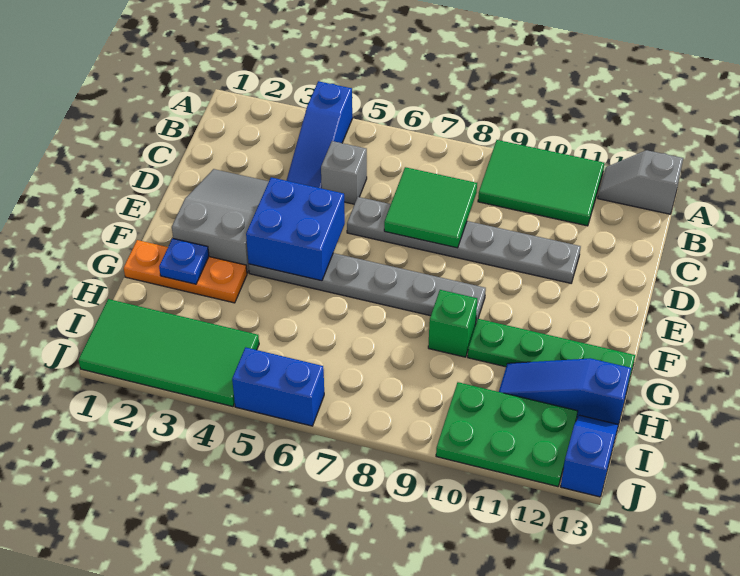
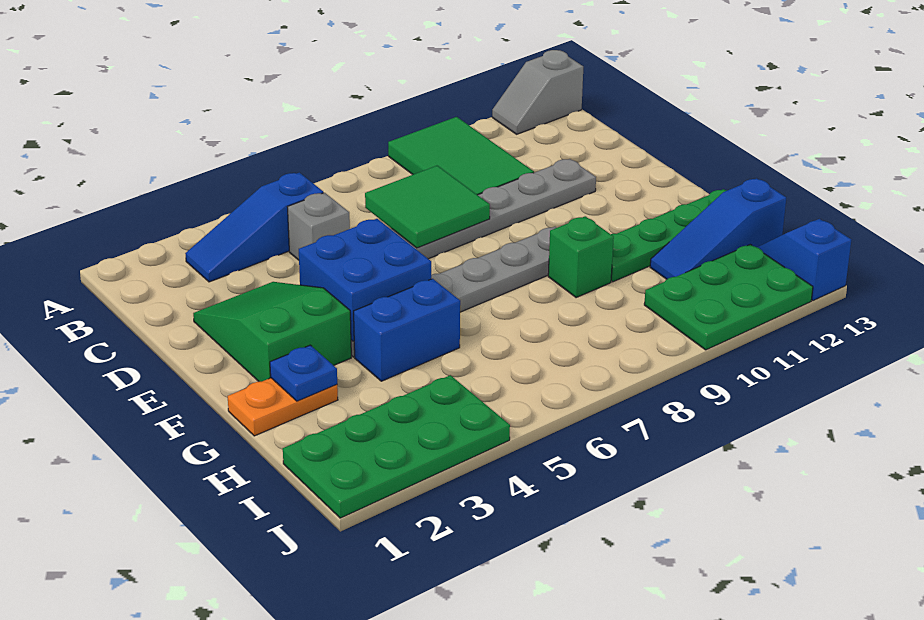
blue 1x3 slope [286,81,352,188] -> blue 1x3 slope turned to [185,172,323,282]
green 2x3 tile [478,140,604,226] -> green 2x3 tile turned to [388,117,534,195]
grey 2x3 slope [172,169,269,273] -> green 2x3 slope [193,282,351,382]
orange 1x3 plate [124,240,247,303] -> orange 1x2 plate [228,378,338,436]
green 2x4 tile [79,299,259,407] -> green 2x4 plate [283,375,510,518]
blue 1x2 brick [232,347,324,426] -> blue 1x2 brick moved to [354,279,460,381]

